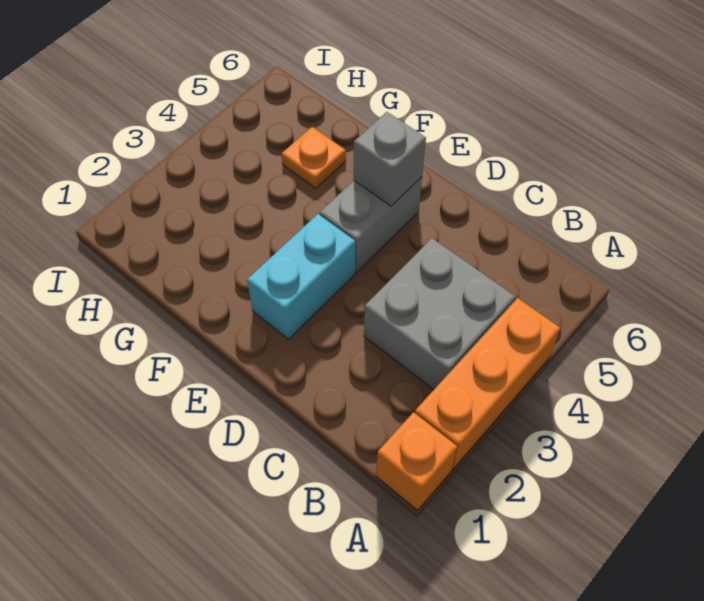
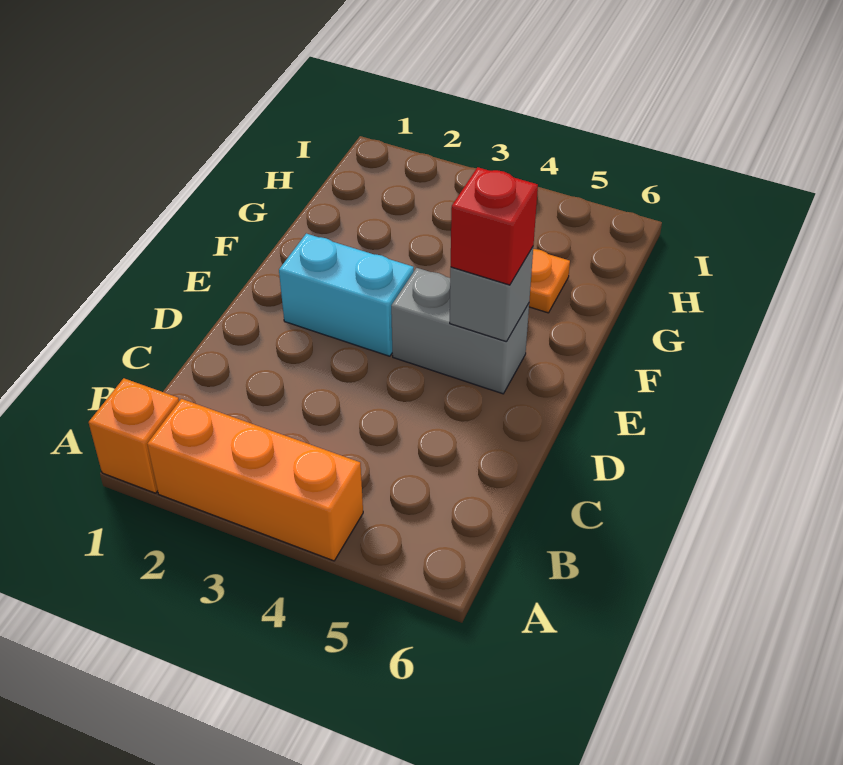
grey 2x2 brick [364,238,515,389] -> none
none -> red 1x1 brick [451,167,538,285]

